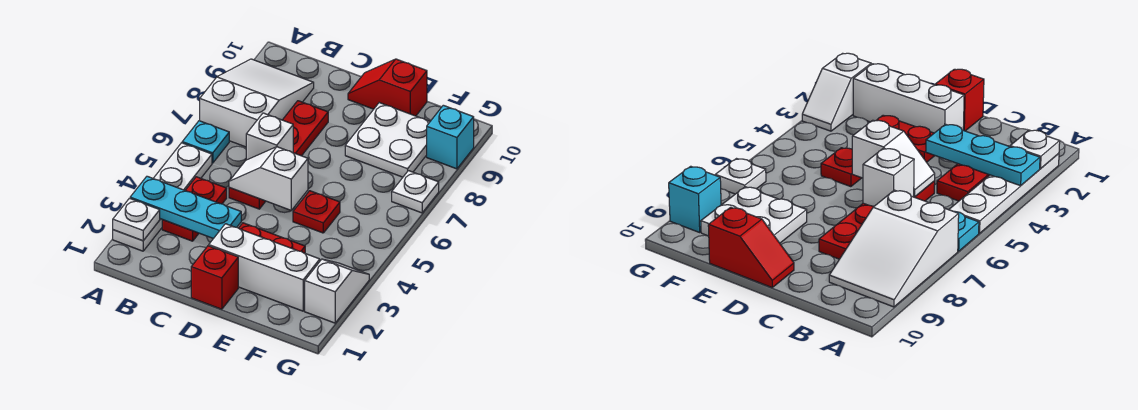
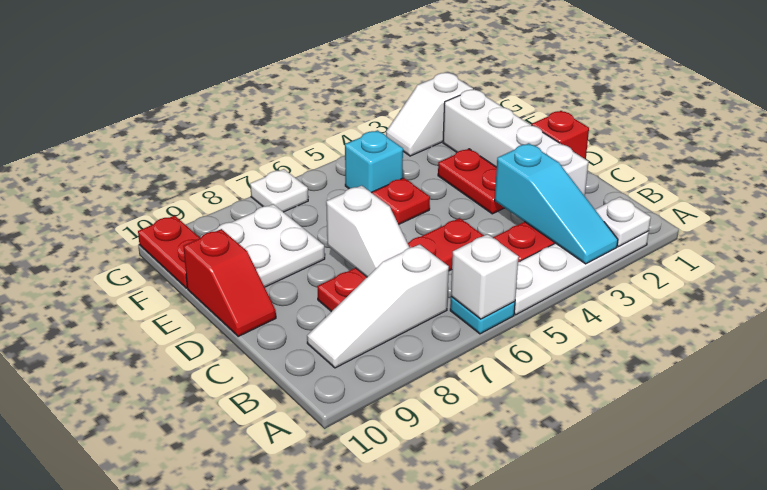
cyan 1x3 plate [130,176,241,239] -> cyan 1x3 slope [495,143,618,264]
white 2x3 slope [200,59,314,147] -> white 1x3 slope [307,244,449,368]
white 1x2 slope [229,147,308,210] -> white 1x2 slope moved to [326,185,410,277]
white 1x1 brick [246,113,293,160] -> white 1x1 brick moved to [451,234,519,319]
white 1x3 brick [209,224,320,311] -> white 1x4 brick [443,89,588,196]
none -> red 1x2 plate [138,216,200,288]
cyan 1x1 brick [427,105,474,169] -> cyan 1x1 brick moved to [345,130,403,193]

